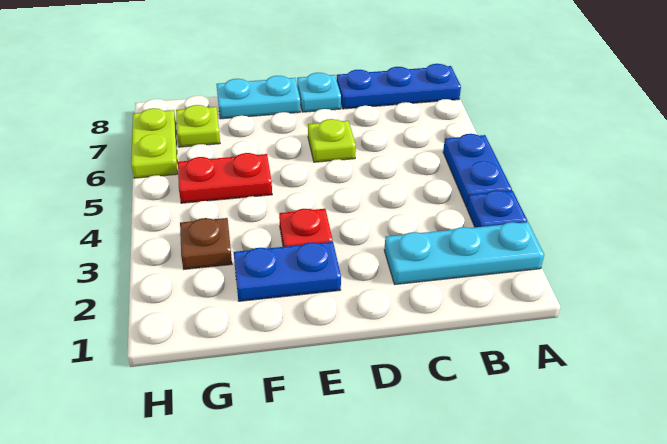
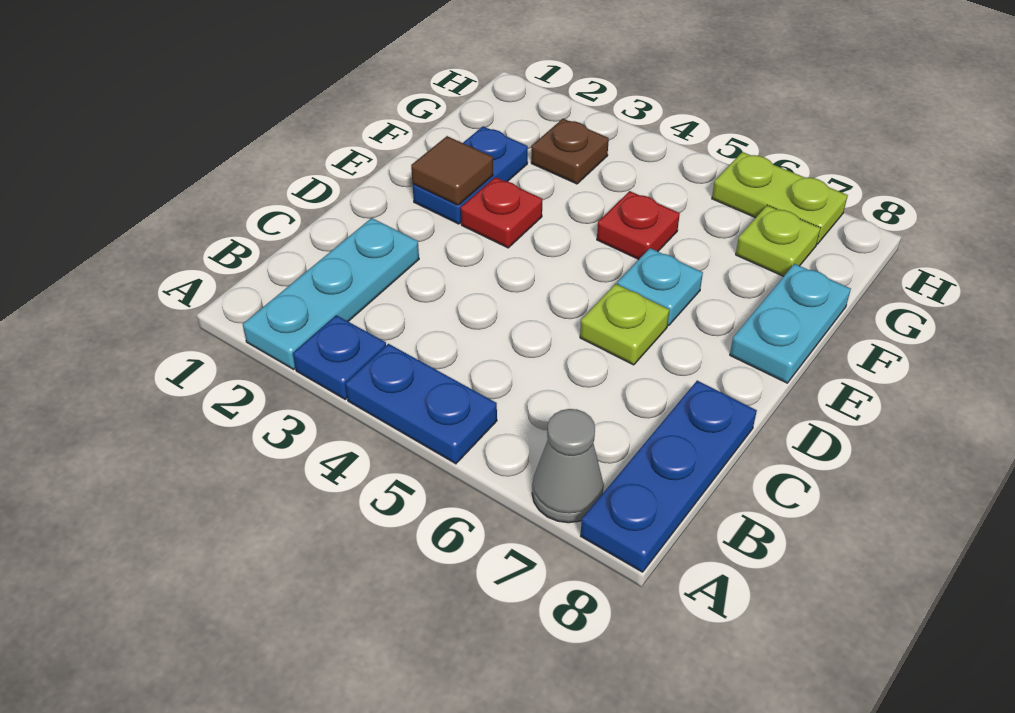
none -> grey 1x1 cone [532,409,604,523]
cyan 1x1 plate [297,73,341,112] -> cyan 1x1 plate moved to [617,248,703,326]
none -> brown 1x1 tile [411,136,493,205]
red 1x2 plate [178,153,272,203] -> red 1x1 plate [597,191,680,259]

